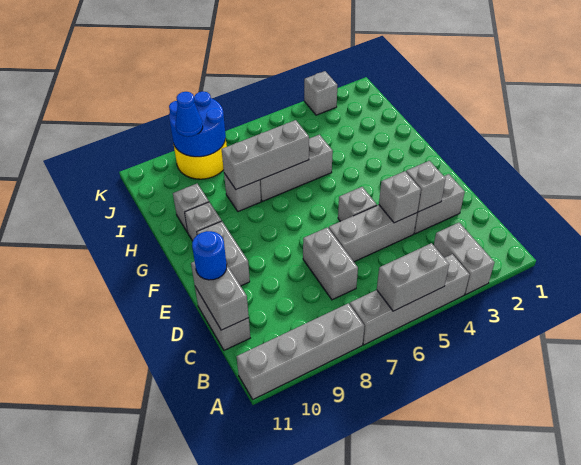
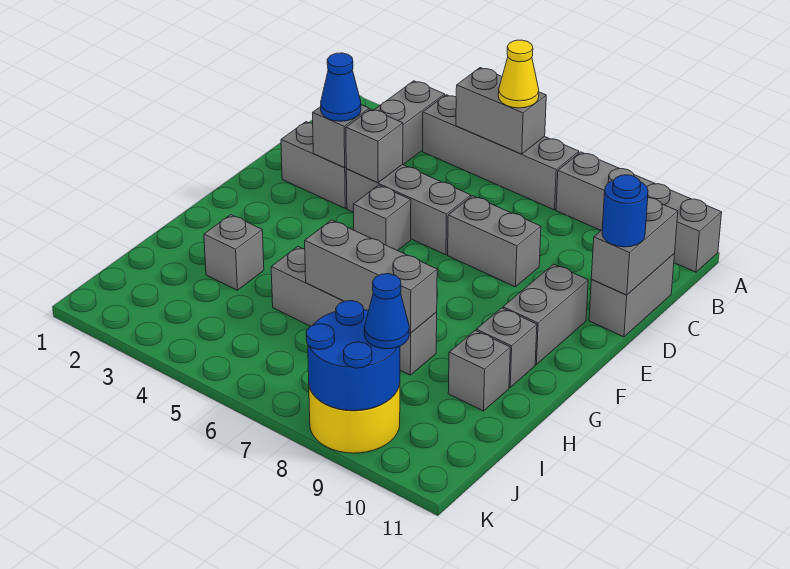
none -> yellow 1x1 cone [498,40,539,108]
grey 1x2 brick [303,227,358,300] -> grey 1x2 brick turned to [448,196,541,287]
none -> blue 1x1 cone [321,53,361,121]
grey 1x1 brick [304,71,337,115] -> grey 1x1 brick moved to [204,215,264,290]

